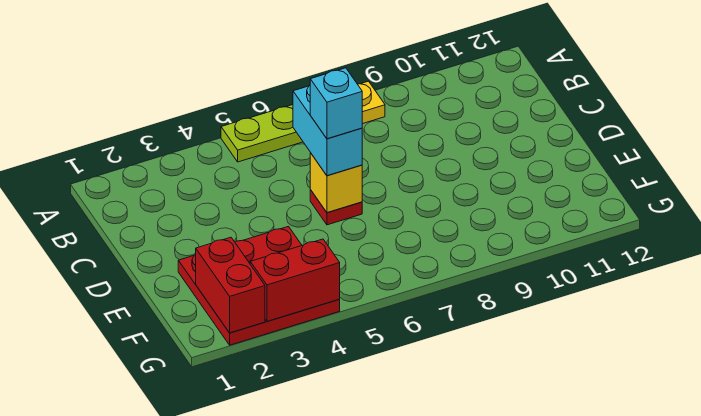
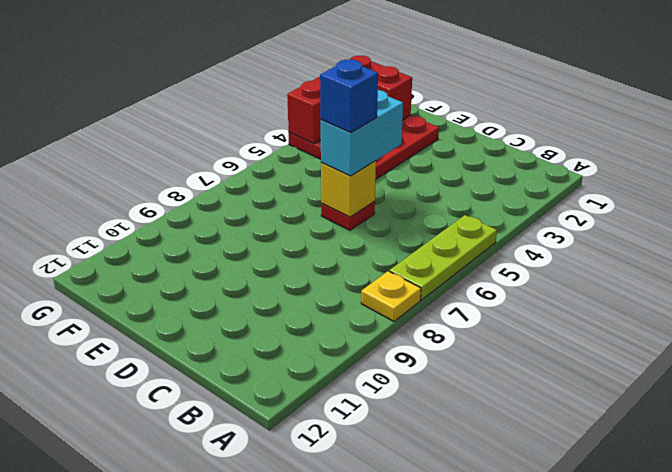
cyan 1x2 brick [293,86,362,176] -> cyan 1x2 brick turned to [321,90,403,176]
cyan 1x1 brick [310,68,362,139] -> blue 1x1 brick [320,59,378,133]

